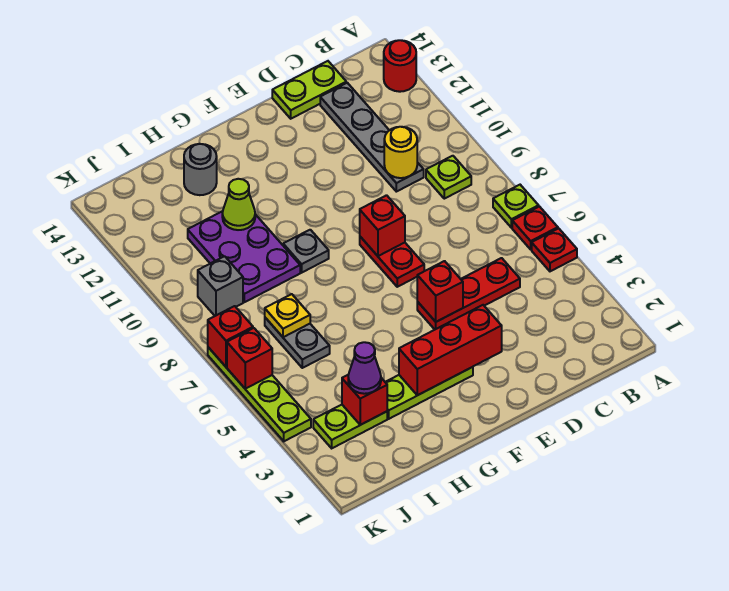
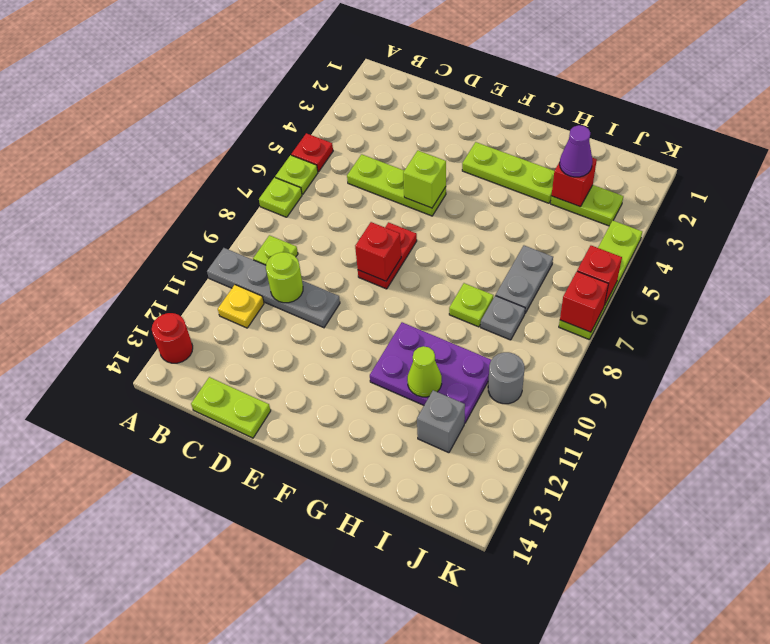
red 1x1 plate [512,206,558,249] -> lime 1x1 plate [275,155,318,194]
red 1x3 plate [417,258,520,329] -> lime 1x3 plate [347,154,446,216]
grey 1x4 plate [320,83,424,192] -> grey 1x4 plate turned to [207,248,340,328]
yellow 1x1 round brick [384,127,417,178] -> lime 1x1 round brick [266,252,303,303]
red 1x3 brick [399,305,502,395] -> none
red 1x1 brick [417,261,463,322] -> lime 1x1 brick [403,151,446,208]
grey 1x1 plate [283,230,329,273] -> grey 1x1 plate moved to [481,296,525,340]
none -> lime 1x1 plate [449,283,493,327]
purple 2x3 plate [188,211,300,302] -> purple 2x3 plate turned to [370,322,491,423]
grey 1x1 round brick [184,144,217,195] -> grey 1x1 round brick moved to [488,352,525,404]
yellow 1x1 plate [265,294,310,337] -> yellow 1x1 plate moved to [218,285,264,328]
grey 1x1 brick [198,256,243,316] -> grey 1x1 brick moved to [417,390,465,453]

